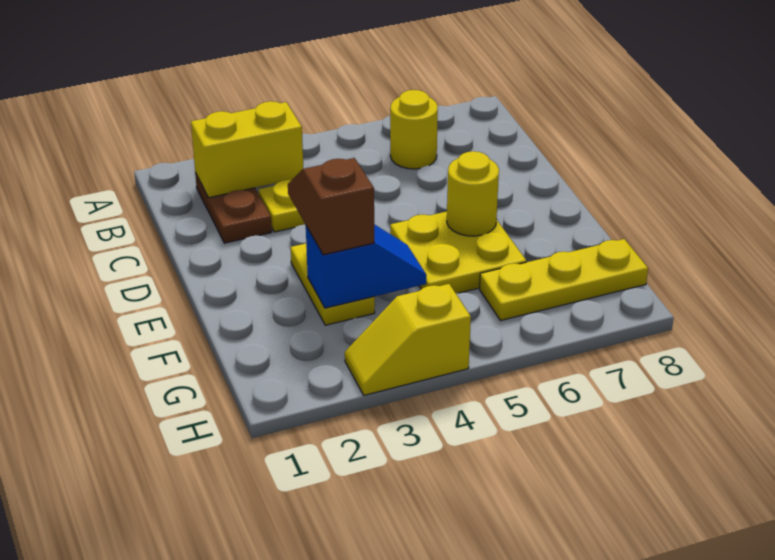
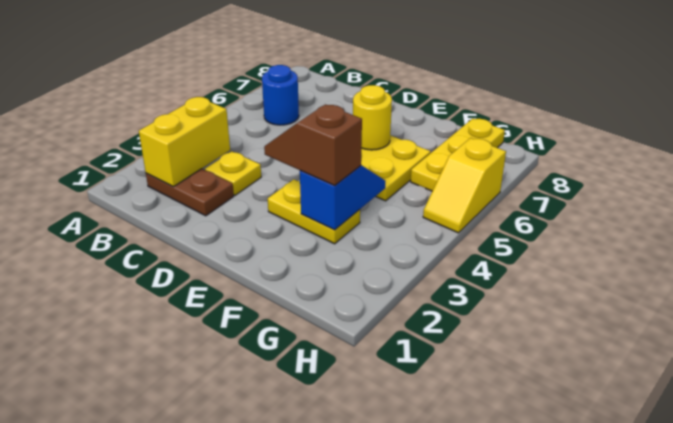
yellow 1x1 round brick [390,90,438,169] -> blue 1x1 round brick [262,65,299,125]
yellow 1x2 slope [345,284,471,395] -> yellow 1x2 slope moved to [423,138,506,233]

